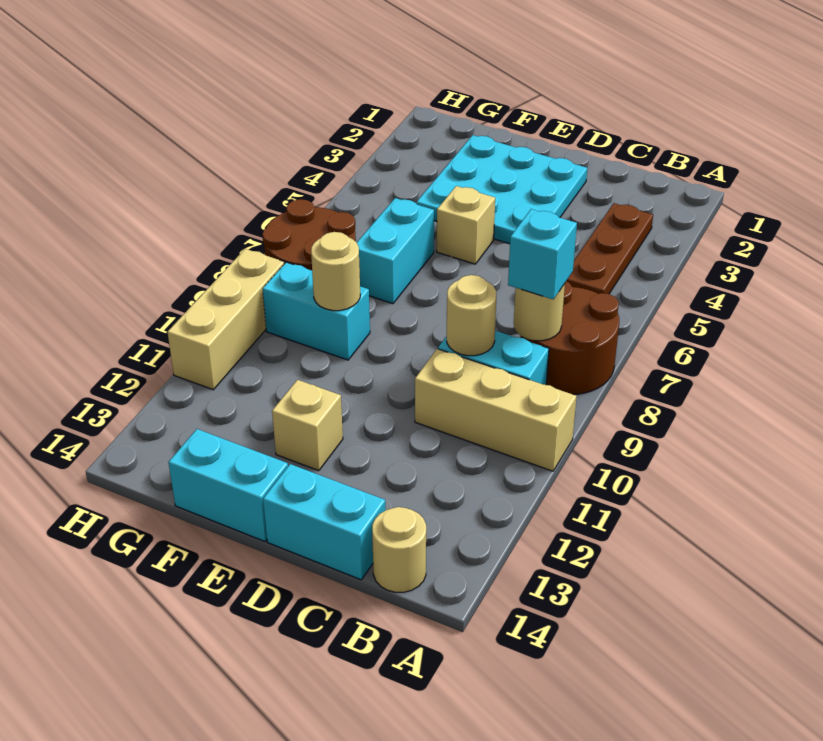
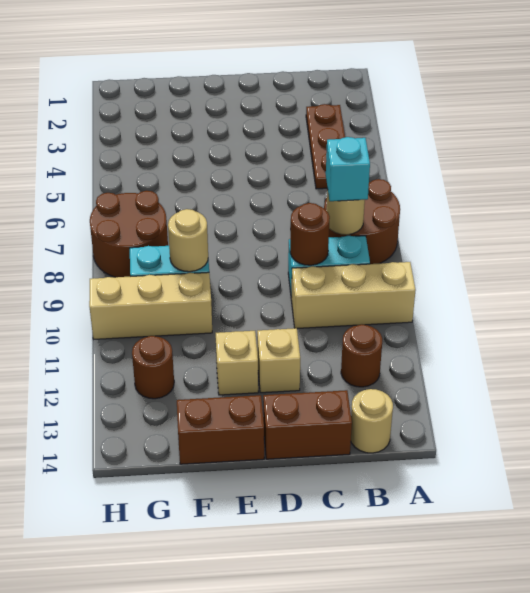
none -> brown 1x1 round brick [341,324,382,387]
tan 1x1 round brick [447,275,496,356] -> brown 1x1 round brick [290,203,330,265]
cyan 1x2 brick [263,464,385,580] -> brown 1x2 brick [263,390,352,459]
cyan 3x3 plate [417,135,587,244] -> none
tan 1x1 brick [437,186,495,264] -> tan 1x1 brick moved to [257,328,300,393]
cyan 1x2 brick [169,429,288,541] -> brown 1x2 brick [177,395,264,464]
cyan 1x2 brick [357,198,434,304] -> none
none -> brown 1x1 round brick [132,336,174,399]
tan 1x3 brick [168,249,284,390] -> tan 1x3 brick turned to [89,272,212,339]

